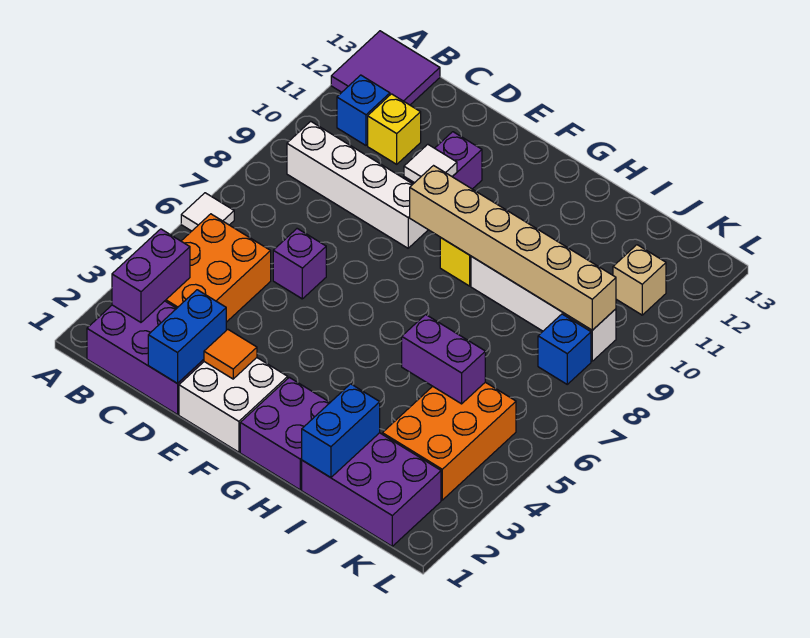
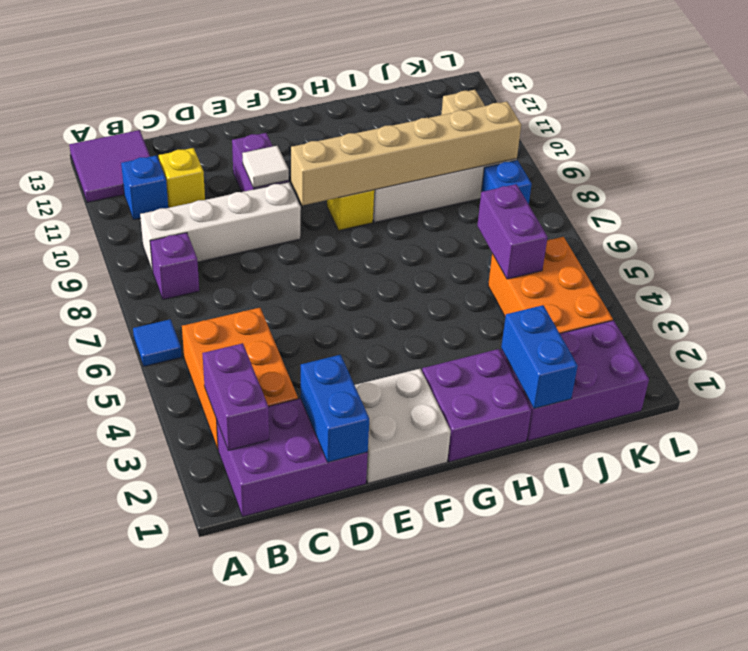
white 1x1 tile [181,193,234,231] -> blue 1x1 tile [133,319,182,366]
purple 1x1 brick [273,229,326,299] -> purple 1x1 brick moved to [150,233,199,300]
orange 1x1 tile [204,329,257,379] -> none
purple 1x2 brick [402,315,485,404] -> purple 1x2 brick turned to [477,184,548,279]

